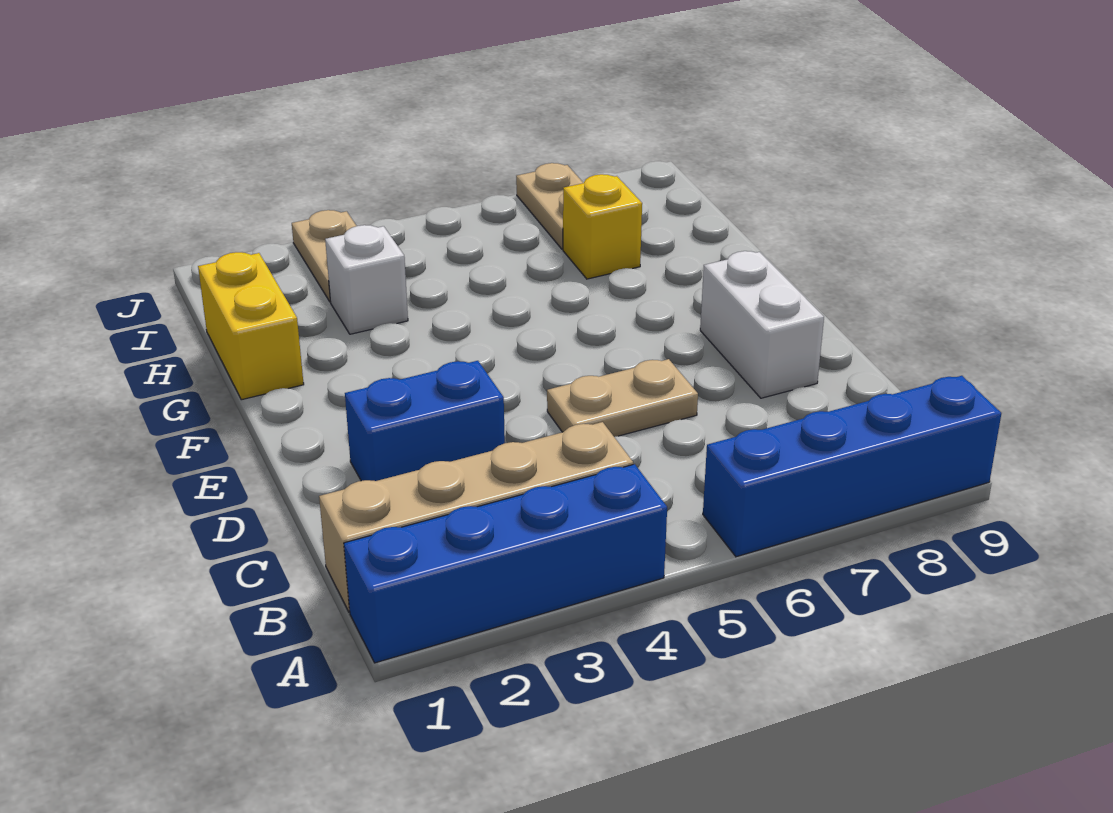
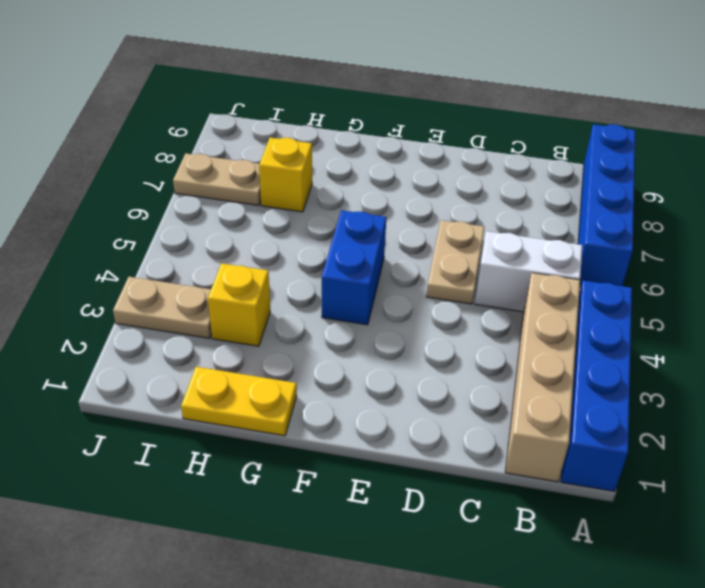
blue 1x2 brick [345,361,505,481] -> blue 1x2 brick moved to [322,210,386,325]
white 1x2 brick [700,251,824,398] -> white 1x2 brick moved to [475,231,583,312]
yellow 1x2 brick [198,252,304,400] -> yellow 1x2 plate [181,367,297,436]
white 1x1 brick [325,225,408,334] -> yellow 1x1 brick [208,263,270,346]

